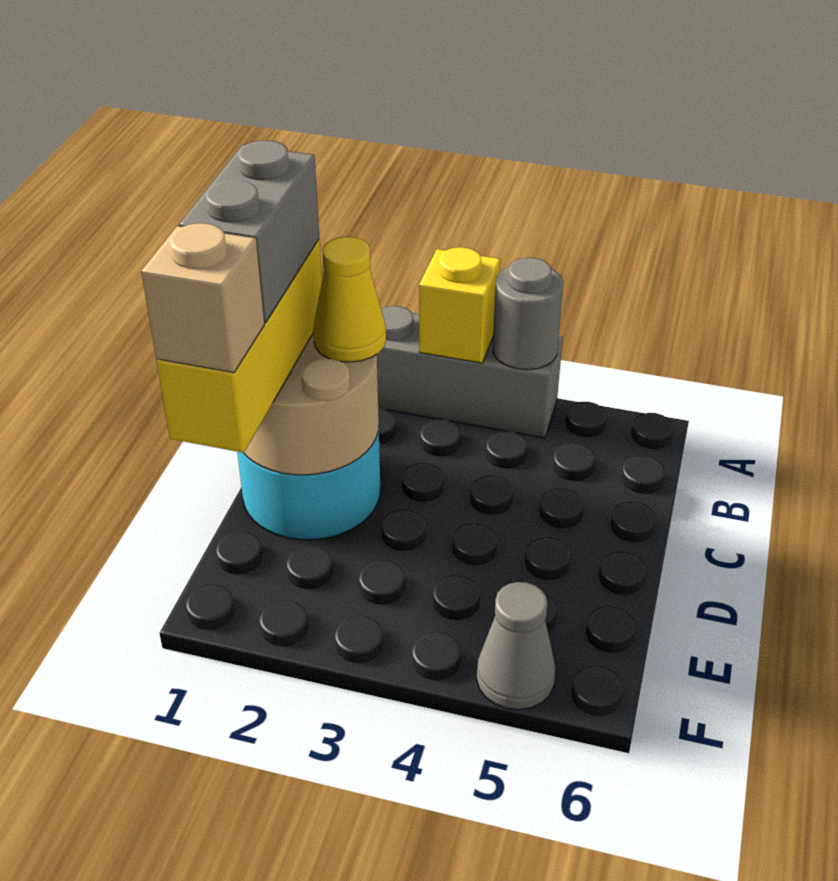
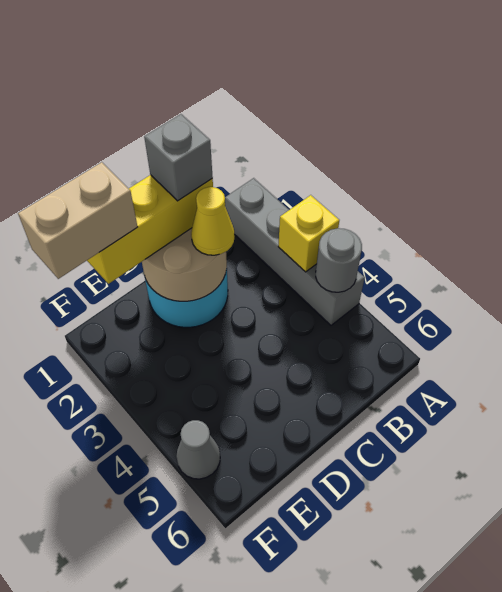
grey 1x2 brick [179,140,319,323] -> grey 1x1 brick [144,114,213,201]
tan 1x1 brick [141,223,264,373] -> tan 1x2 brick [18,162,137,279]

